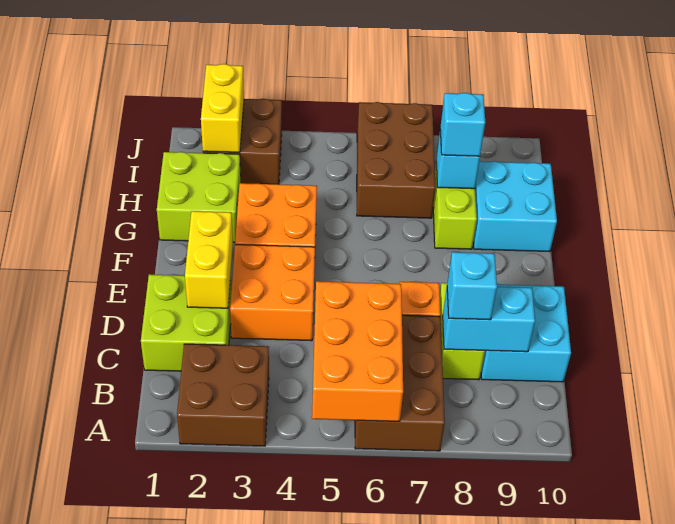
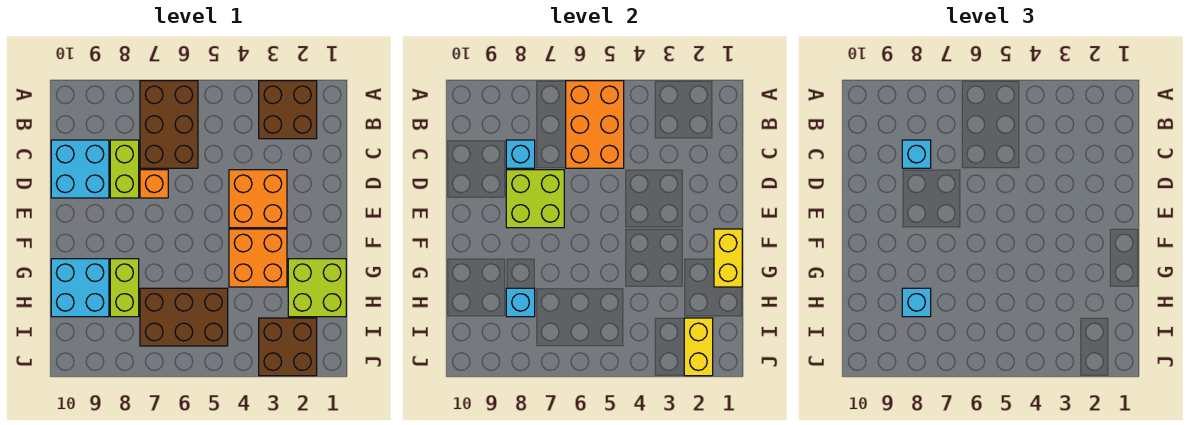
lime 2x2 brick [141,274,231,371] -> lime 2x2 brick moved to [506,170,564,228]
cyan 1x2 brick [443,287,535,352] -> cyan 1x1 brick [506,140,535,168]
yellow 1x2 brick [185,211,233,308] -> yellow 1x2 brick moved to [714,229,742,287]
brown 2x3 brick [357,102,436,218] -> brown 2x3 brick turned to [140,288,228,346]

